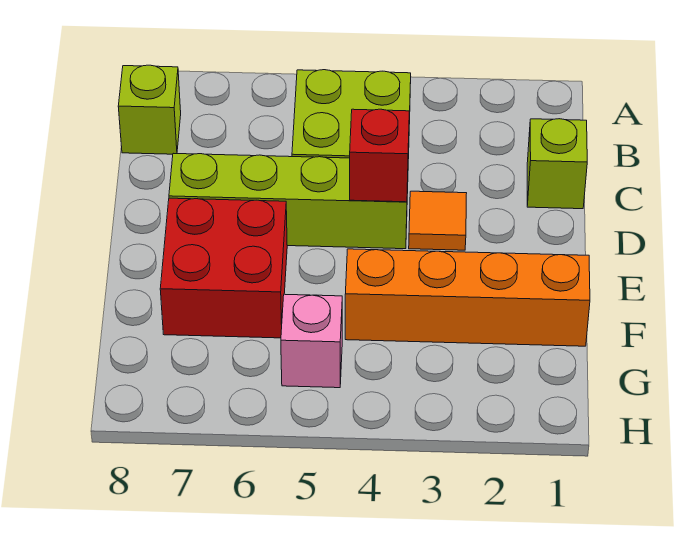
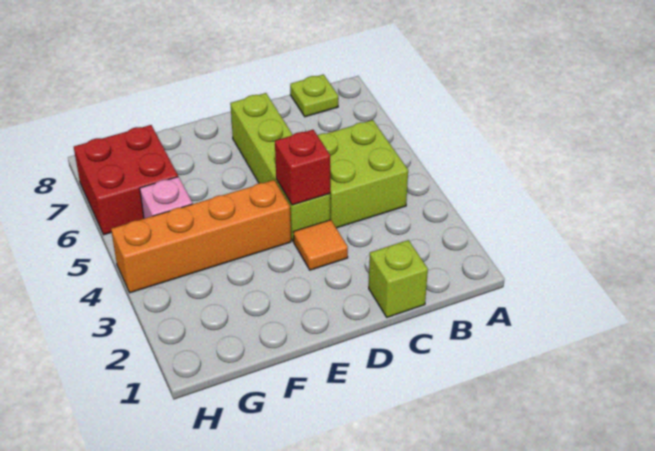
lime 1x1 brick [118,65,181,154] -> lime 1x1 plate [290,74,338,117]
red 2x2 brick [160,198,287,338] -> red 2x2 brick moved to [74,125,178,235]
orange 1x4 brick [345,249,590,346] -> orange 1x4 brick turned to [111,180,291,293]

